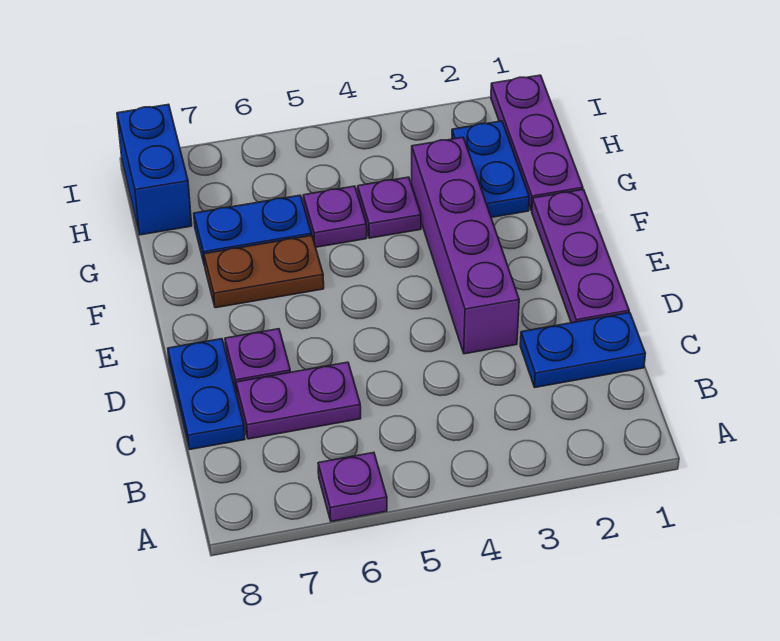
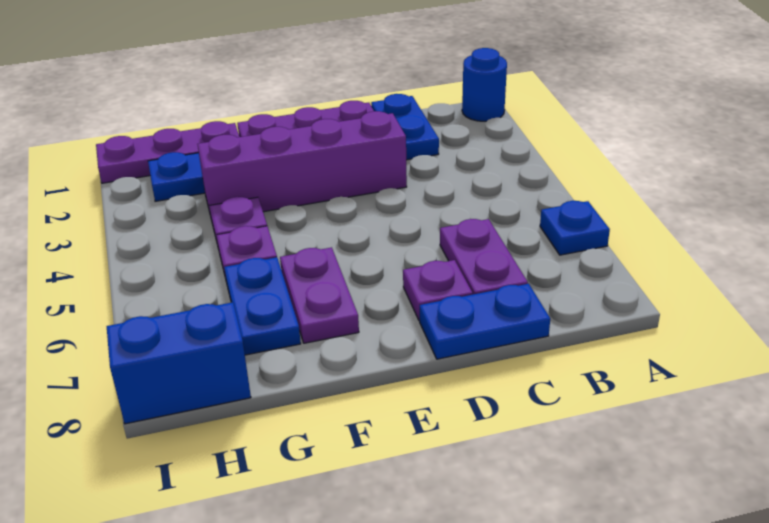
none -> blue 1x1 round brick [462,48,507,121]
purple 1x1 plate [318,453,387,522] -> blue 1x1 plate [540,201,610,255]
brown 1x2 plate [204,235,324,308] -> purple 1x2 plate [280,247,359,343]

